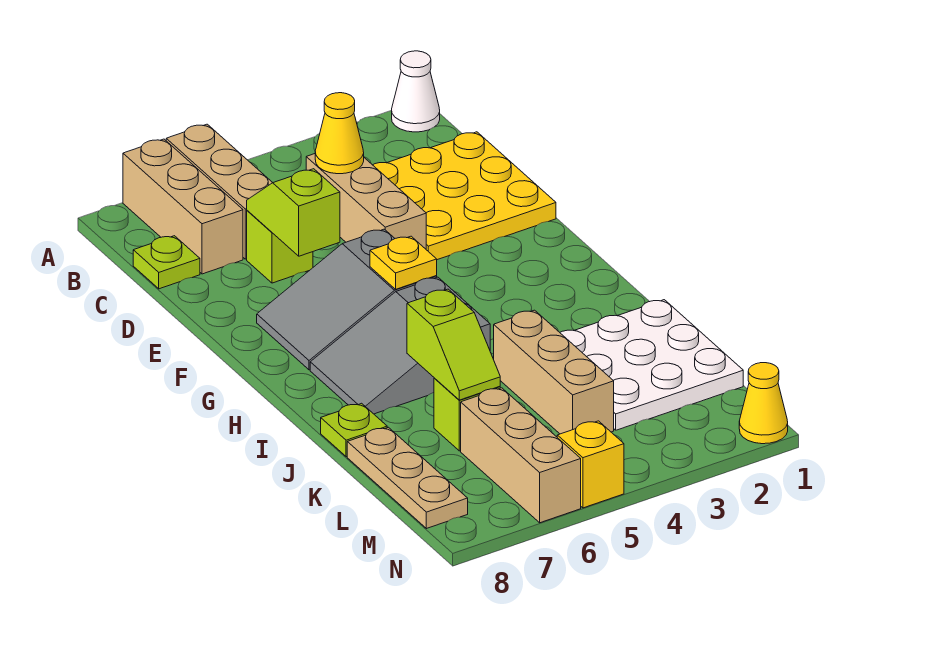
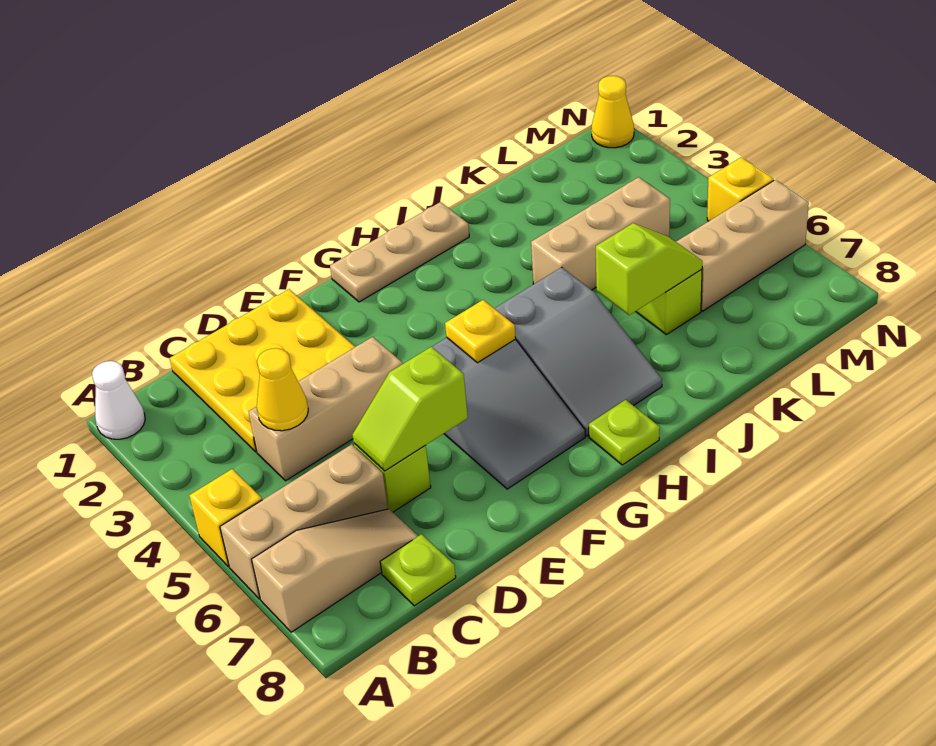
none -> yellow 1x1 brick [189,469,262,567]
tan 1x3 brick [123,139,243,274] -> tan 1x3 slope [252,509,418,632]
white 3x3 plate [560,300,743,430] -> none
lime 1x1 plate [321,403,387,457] -> lime 1x1 plate moved to [589,400,660,465]
tan 1x3 plate [347,427,468,529] -> tan 1x3 plate moved to [330,202,469,302]

